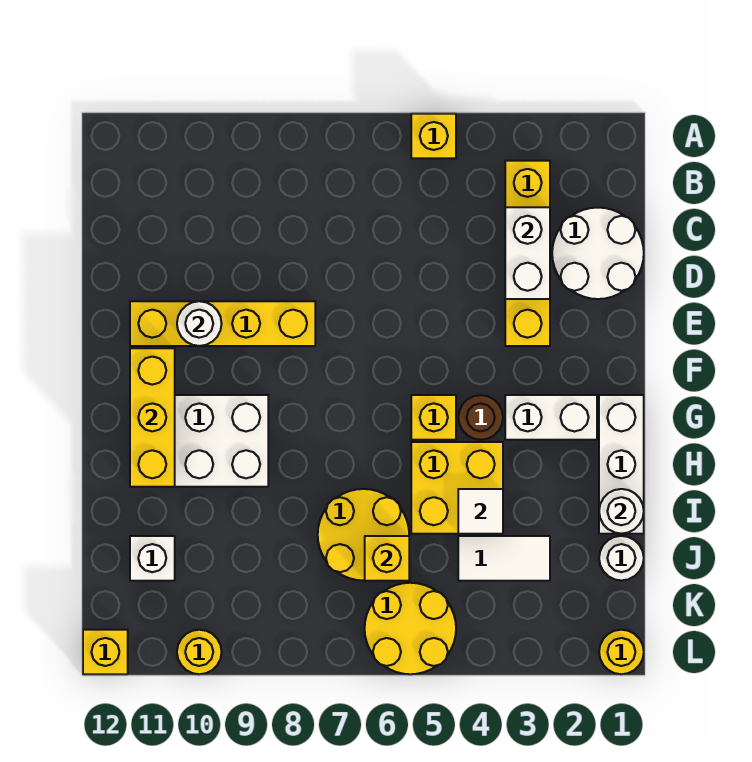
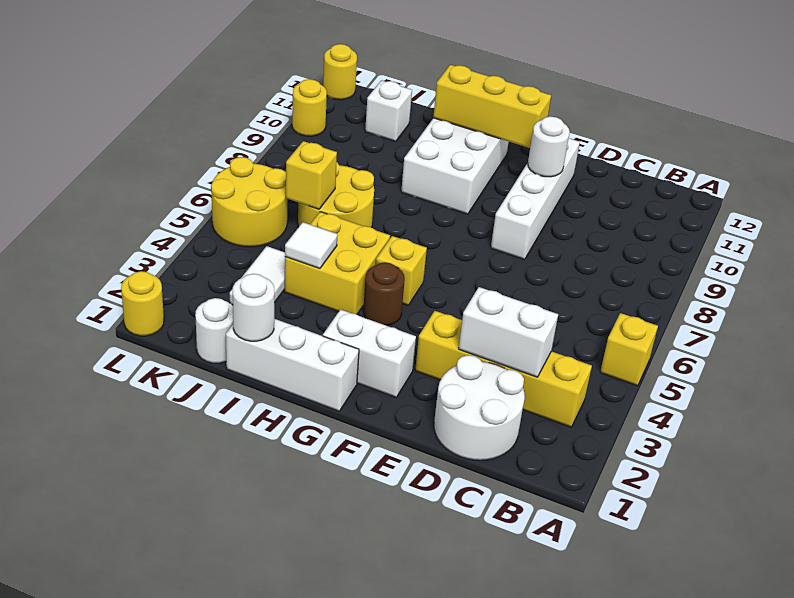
yellow 1x4 brick [130,301,315,346] -> white 1x4 brick [491,138,580,260]
white 1x2 brick [505,395,597,440] -> white 1x2 brick turned to [323,309,416,397]
yellow 1x1 brick [83,630,128,674] -> yellow 1x1 round brick [323,44,357,100]

